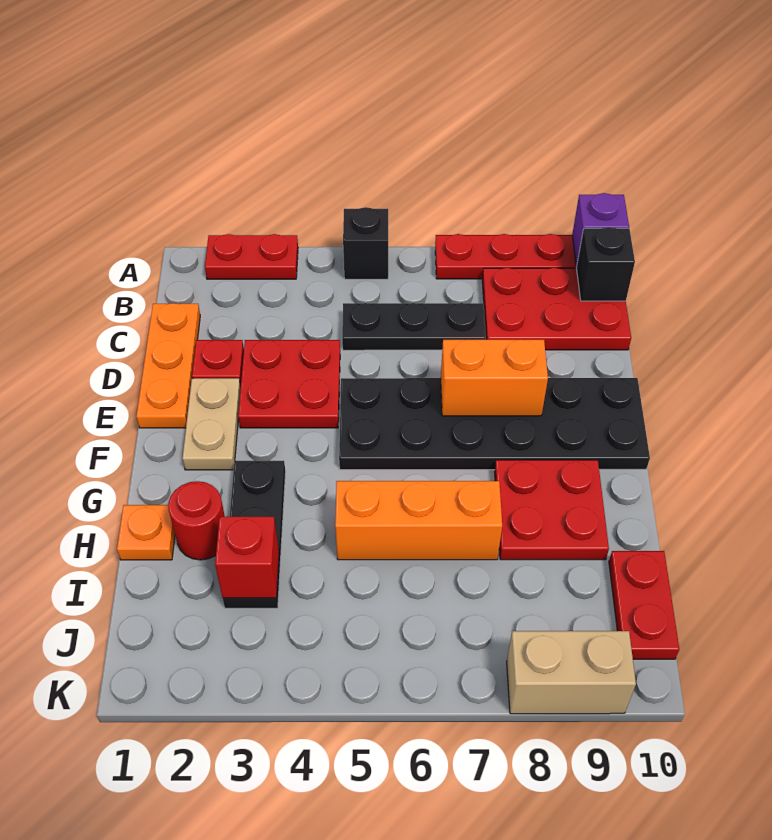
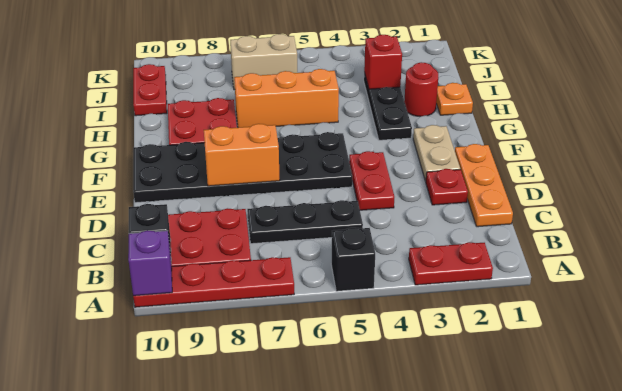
red 2x2 plate [238,340,340,428] -> red 1x2 plate [349,151,394,210]
tan 1x2 brick [507,631,636,714] -> tan 1x2 brick moved to [230,34,297,90]

